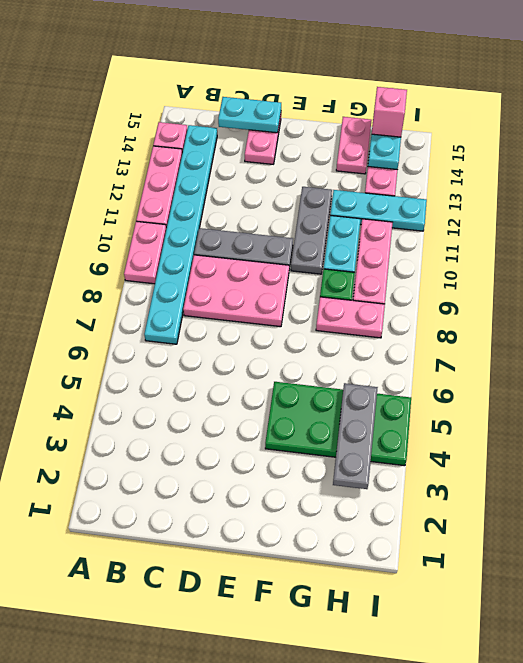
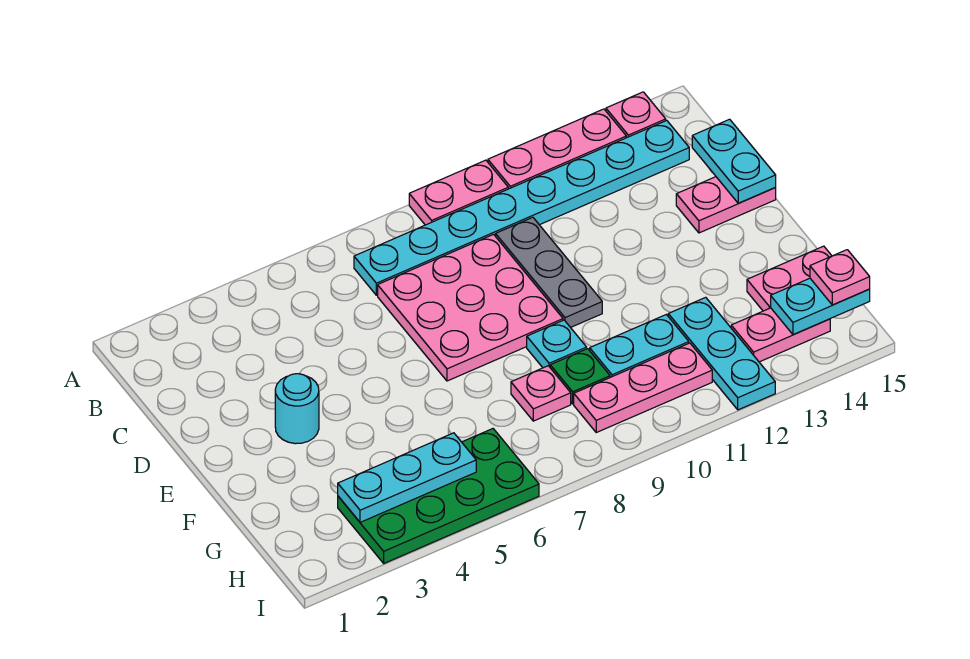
pink 2x3 plate [183,255,289,327] -> pink 3x3 plate [378,234,563,381]
none -> cyan 1x1 round brick [275,374,319,444]
green 2x4 plate [265,382,411,466] -> green 2x4 plate turned to [338,429,539,563]
none -> cyan 1x1 plate [527,320,587,368]
grey 1x3 plate [291,187,332,274] -> none
pink 1x2 plate [316,297,385,338] -> pink 1x1 plate [511,366,571,421]
grey 1x3 plate [333,383,378,489] -> cyan 1x3 plate [338,433,476,522]
pink 1x1 brick [372,87,407,137] -> pink 1x1 plate [810,250,870,305]

